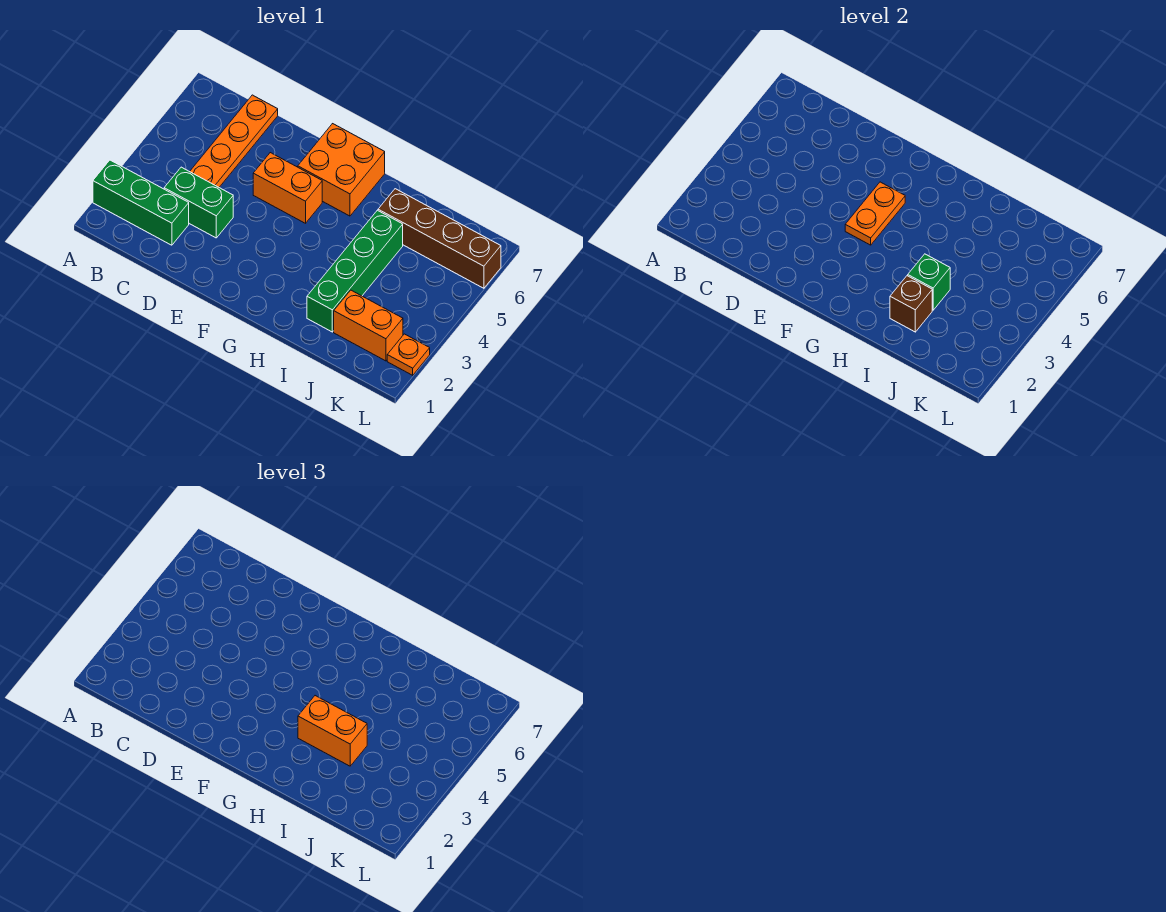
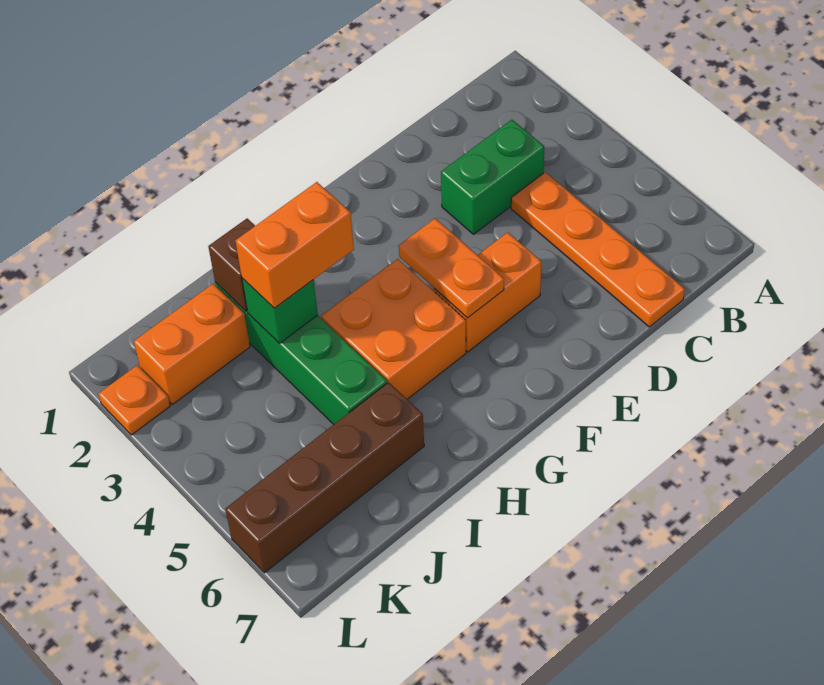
green 1x3 brick [93,160,189,245] -> none
orange 2x2 brick [298,124,385,216] -> orange 2x2 brick moved to [321,259,466,399]

